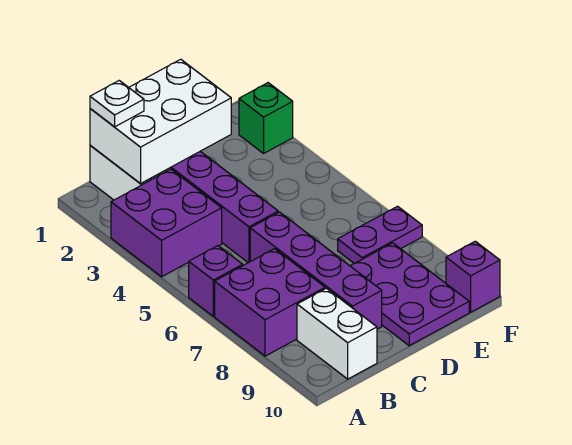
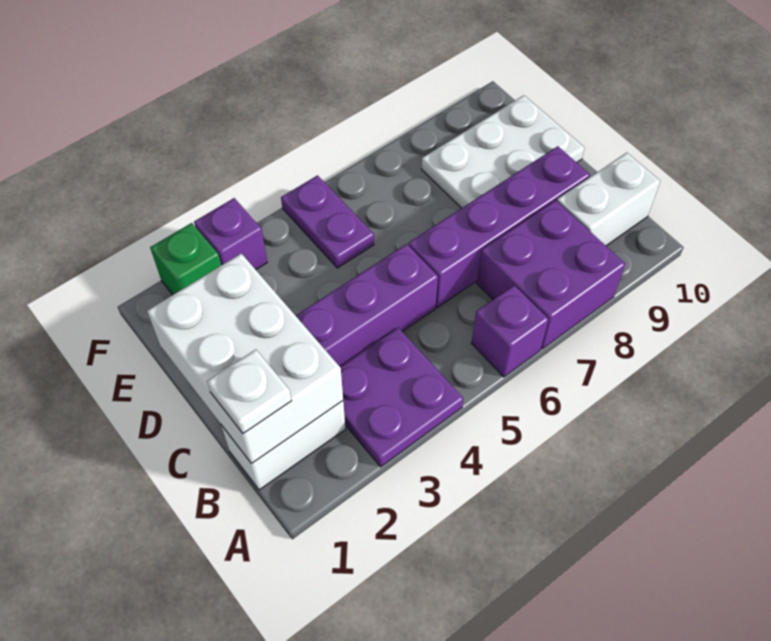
purple 2x2 brick [111,169,222,277] -> purple 2x2 plate [340,328,463,467]
purple 2x3 plate [351,243,469,346] -> white 2x3 plate [421,95,585,208]
purple 1x2 plate [338,206,422,264] -> purple 1x2 plate moved to [281,175,374,268]
purple 1x1 brick [446,241,500,312] -> purple 1x1 brick moved to [194,198,267,270]

